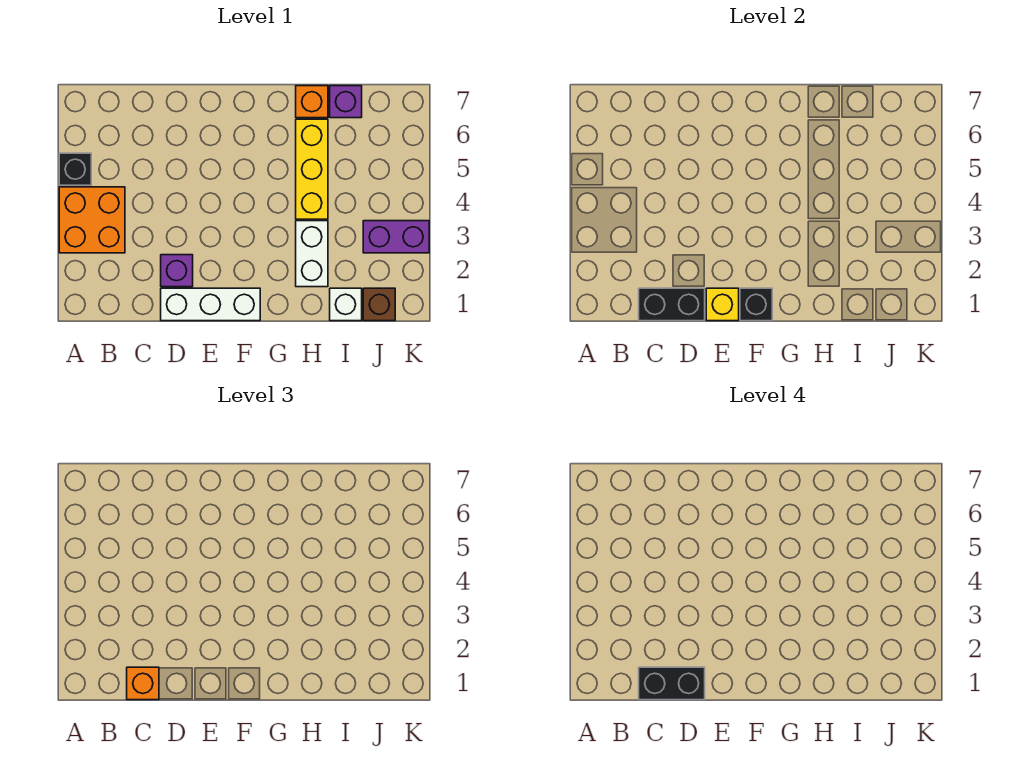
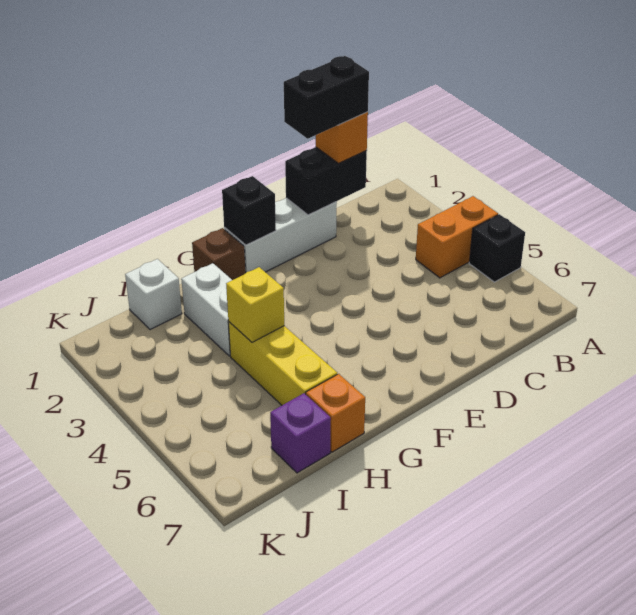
orange 2x2 brick [59,187,125,253] -> orange 1x2 brick [416,196,498,278]
purple 1x1 brick [161,255,193,287] -> none
yellow 1x1 brick [706,288,739,321] -> yellow 1x1 brick moved to [226,267,284,342]
brown 1x1 brick [363,288,395,321] -> brown 1x1 brick moved to [192,228,246,280]
purple 1x2 brick [363,221,429,253] -> none

